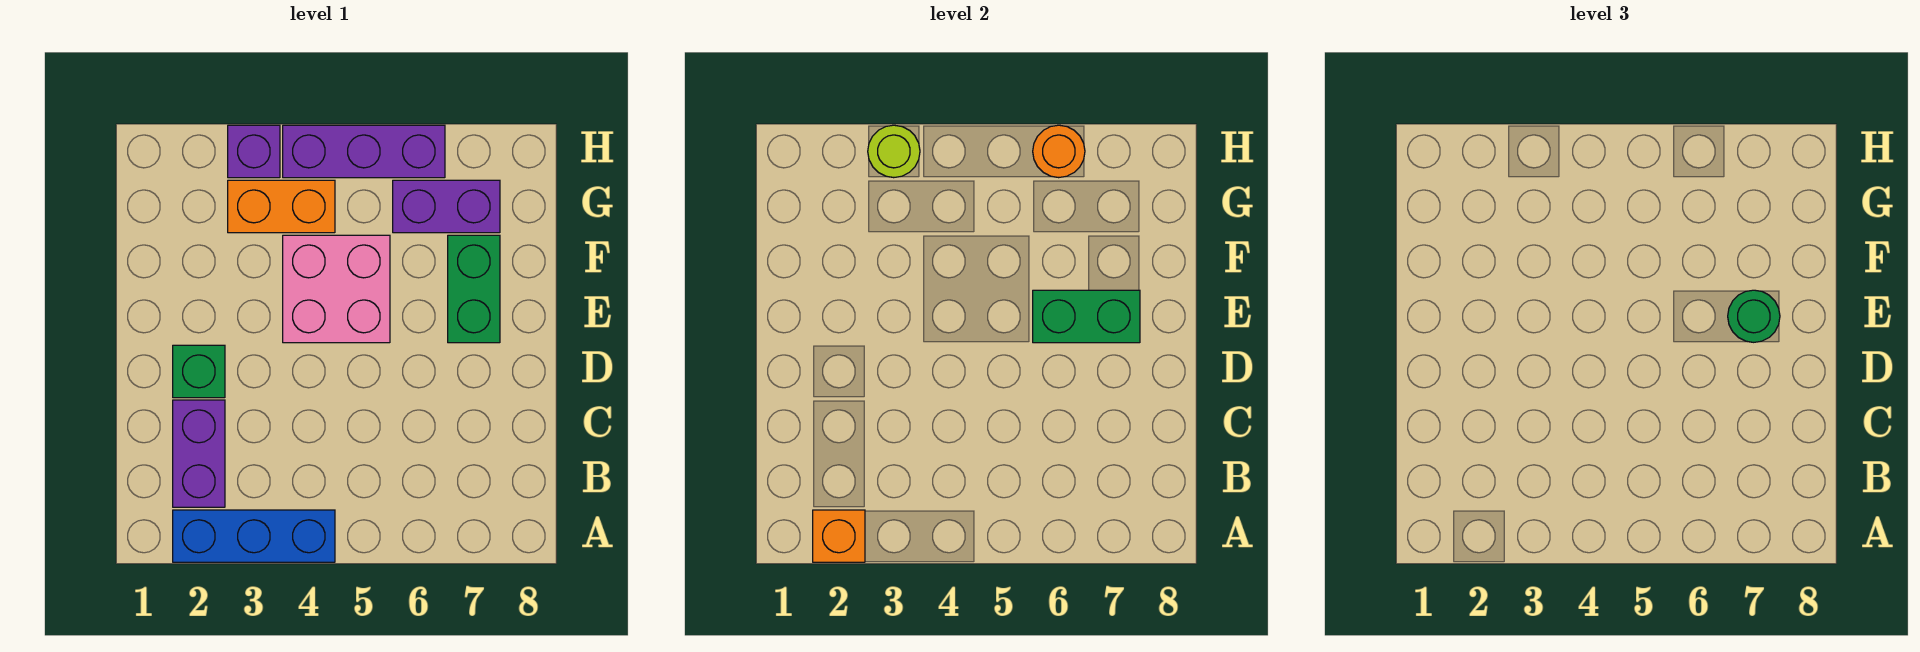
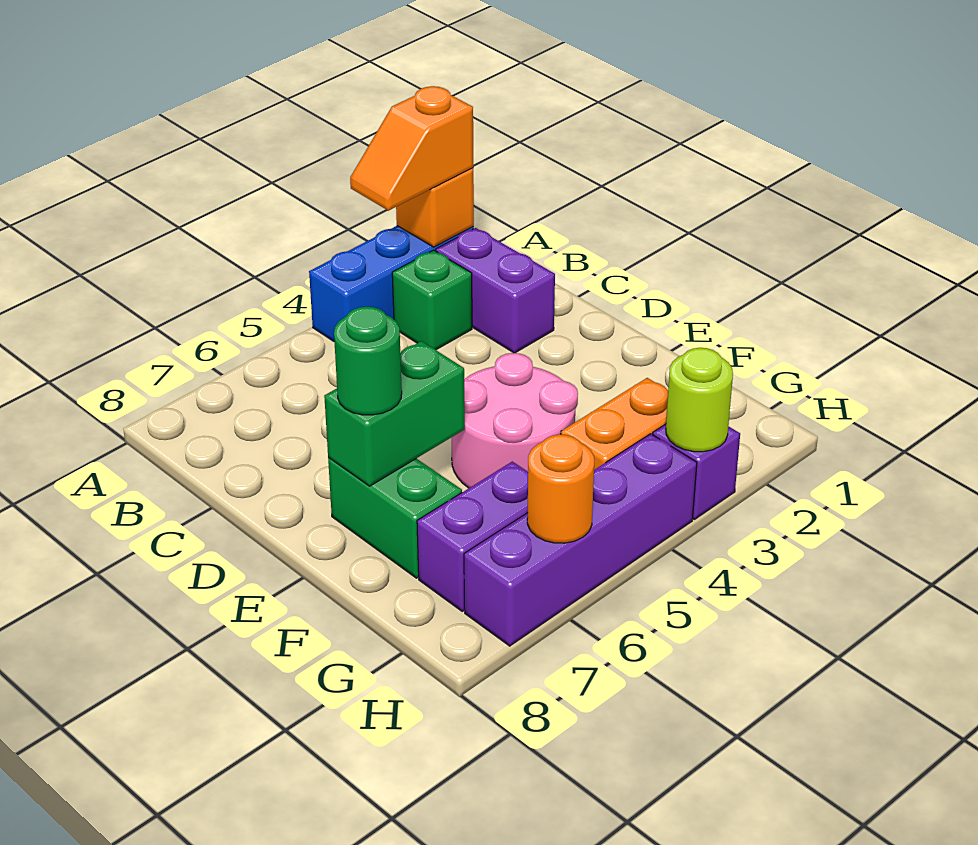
none -> orange 1x2 slope [350,86,473,211]
green 1x1 brick [173,345,225,398] -> green 1x1 brick moved to [392,250,472,350]
pink 2x2 brick [283,235,390,343] -> pink 2x2 round brick [451,353,578,488]
purple 1x3 brick [283,125,445,178] -> purple 1x4 brick [464,434,697,646]

